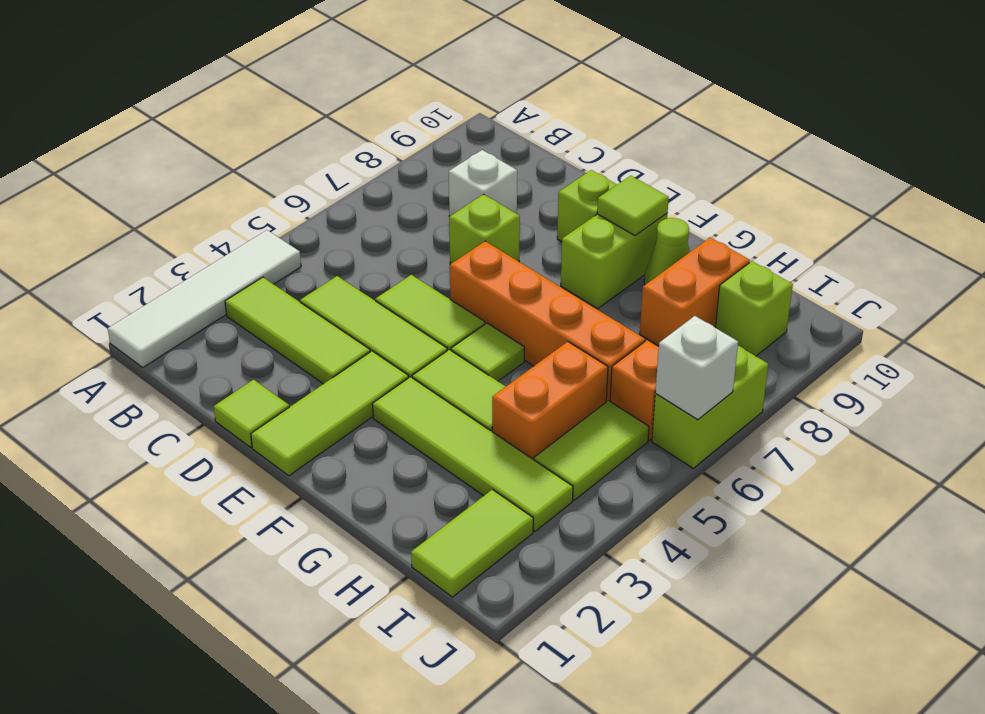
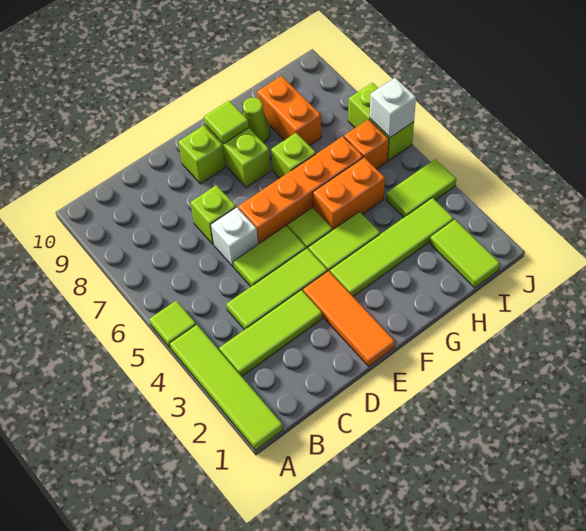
white 1x4 tile [108,230,301,367] -> lime 1x4 tile [170,324,283,450]
white 1x1 brick [449,150,517,217] -> white 1x1 brick moved to [211,207,258,267]
lime 1x1 tile [214,380,289,447] -> lime 1x1 tile moved to [149,301,196,348]
lime 1x3 tile [251,351,409,476] -> orange 1x3 tile [303,271,395,366]
orange 1x2 brick [492,342,608,460] -> orange 1x2 brick turned to [313,157,385,230]
lime 1x2 tile [534,401,649,500] -> lime 1x2 tile turned to [386,159,456,217]
lime 1x1 brick [716,261,793,356] -> lime 1x1 brick moved to [271,133,316,178]

